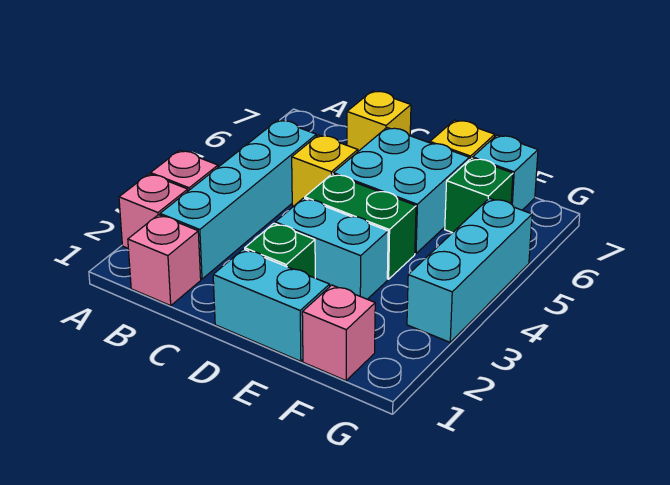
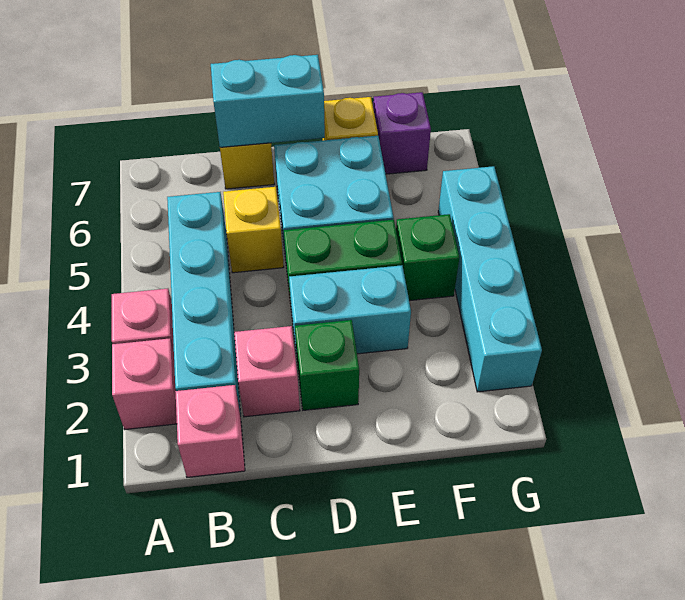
cyan 1x2 brick [213,249,330,361] -> cyan 1x2 brick moved to [211,55,325,147]
pink 1x1 brick [302,285,375,381] -> pink 1x1 brick moved to [234,326,300,417]
green 1x1 brick [445,158,513,233] -> green 1x1 brick moved to [396,214,460,301]
cyan 1x1 brick [473,135,538,210] -> purple 1x1 brick [373,92,431,174]
cyan 1x3 brick [407,198,532,342] -> cyan 1x4 brick [438,166,542,392]

